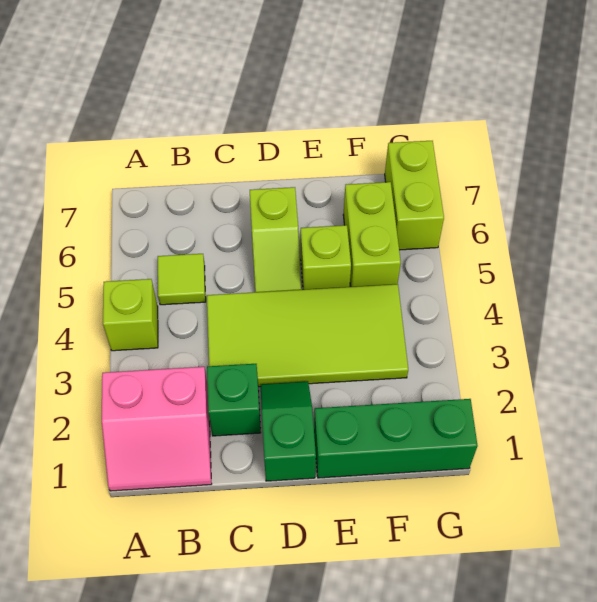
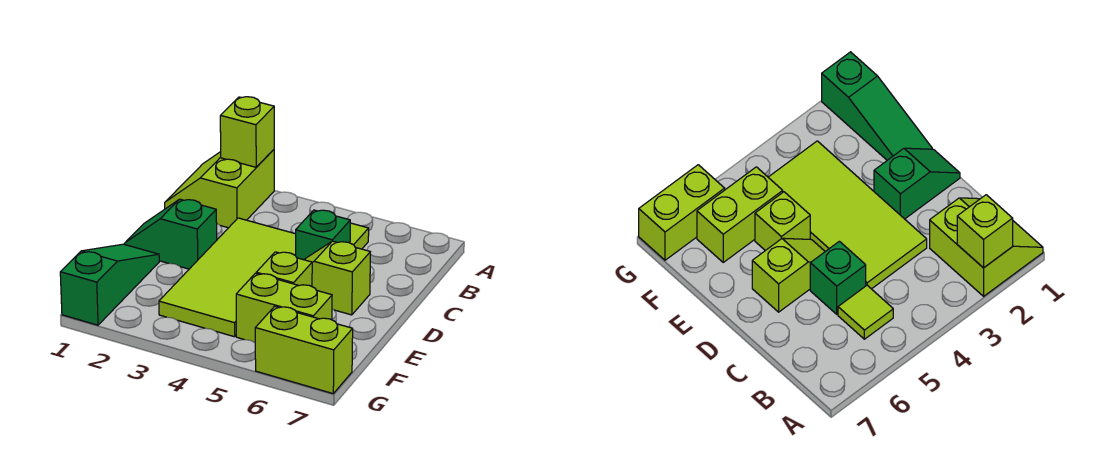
pink 2x2 slope [102,367,211,491] -> lime 2x2 slope [165,150,274,228]
lime 1x1 brick [103,279,158,351] -> lime 1x1 brick moved to [220,97,274,167]
green 1x1 brick [207,364,261,436] -> green 1x1 brick moved to [295,210,350,260]
green 1x2 slope [261,381,316,481] -> green 1x2 slope turned to [124,199,217,269]
green 1x3 brick [314,399,478,478] -> green 1x3 slope [60,244,159,325]

